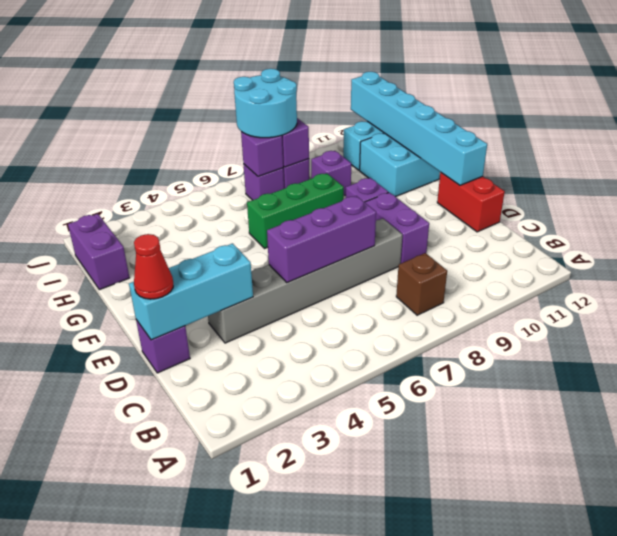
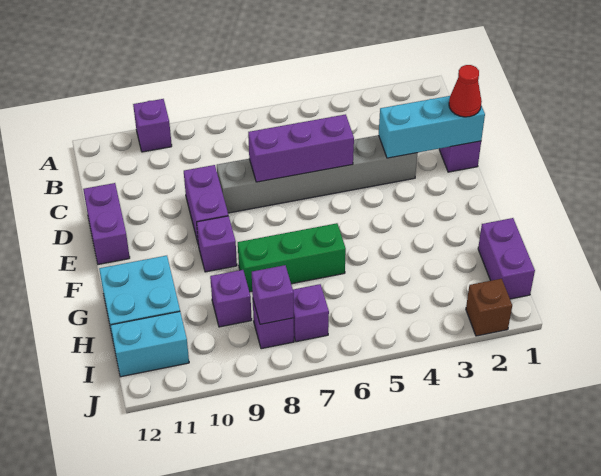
brown 1x1 brick [396,253,447,315] -> brown 1x1 brick moved to [466,279,512,336]
red 1x2 brick [437,173,505,232] -> purple 1x2 brick [83,183,130,264]
cyan 1x6 brick [351,72,487,185] -> none
purple 1x1 brick [241,132,283,177] -> purple 1x1 brick moved to [133,99,172,152]
cyan 2x2 round brick [234,69,297,138] -> none

